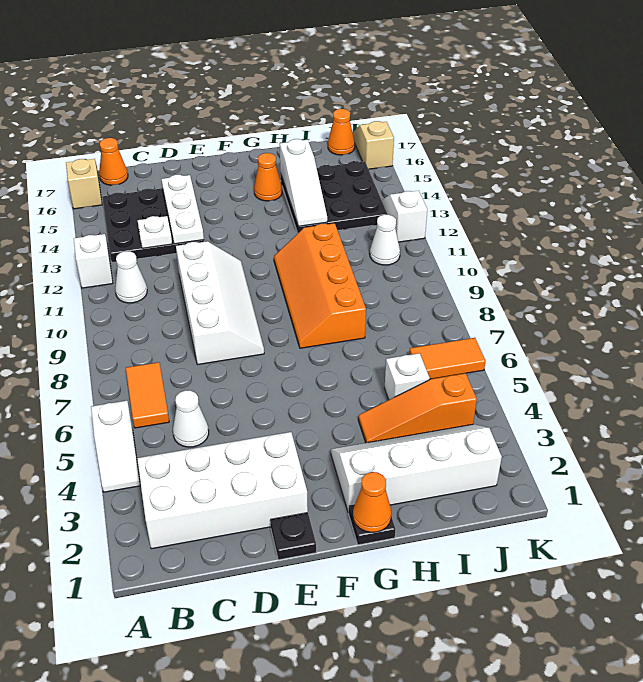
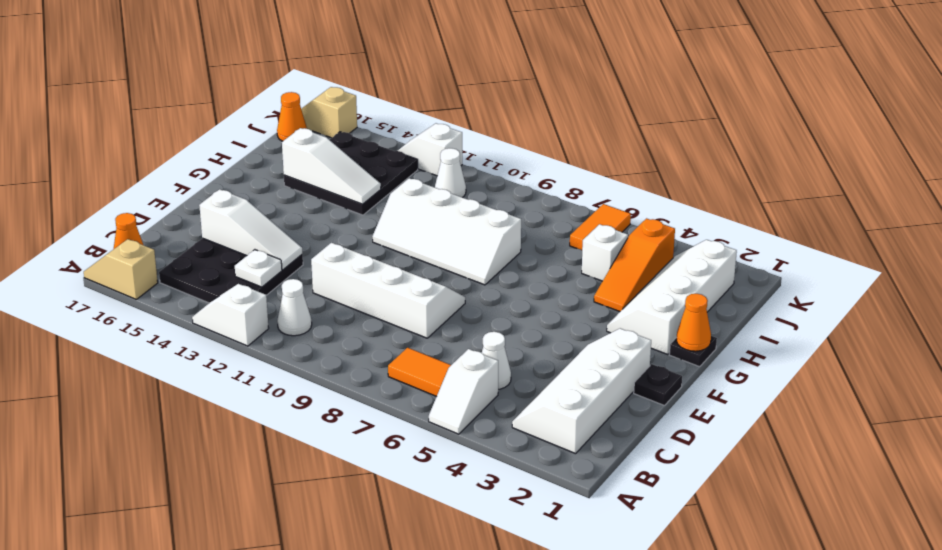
white 1x2 slope [91,401,140,492] -> white 1x2 slope turned to [429,349,498,434]
white 2x4 brick [137,432,308,549] -> white 2x4 slope [512,328,651,454]
white 1x3 plate [162,175,204,244] -> white 1x3 slope [199,189,302,270]
orange 2x4 slope [274,223,366,348] -> white 2x4 slope [373,178,521,285]
orange 1x1 cone [254,153,282,201] -> none

